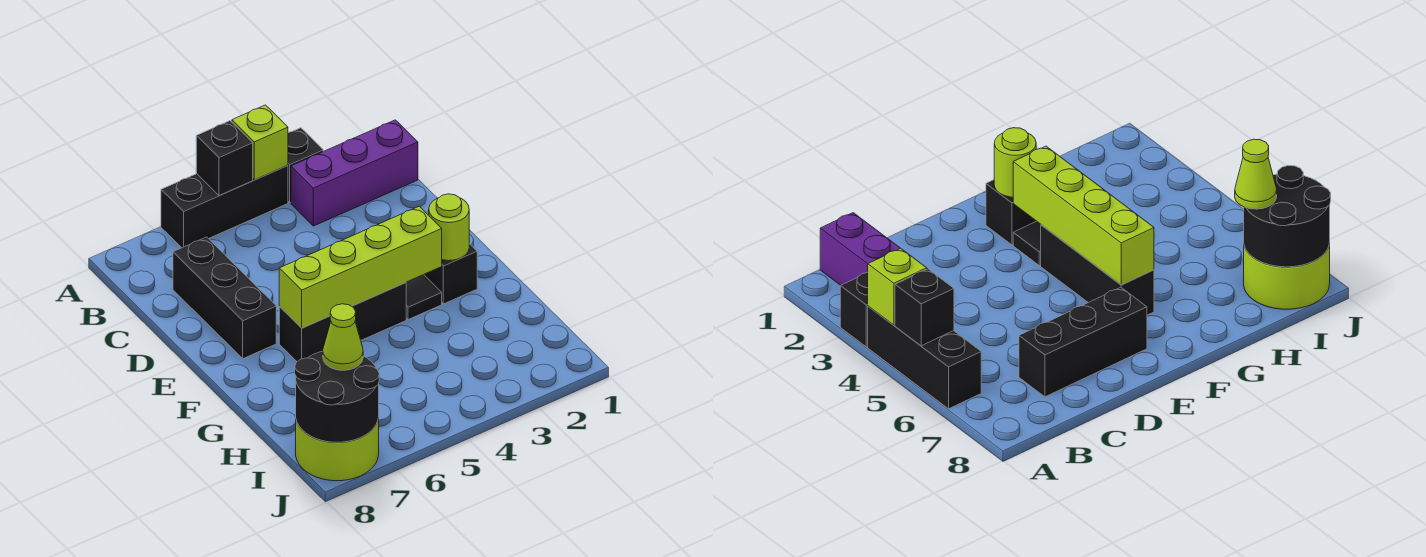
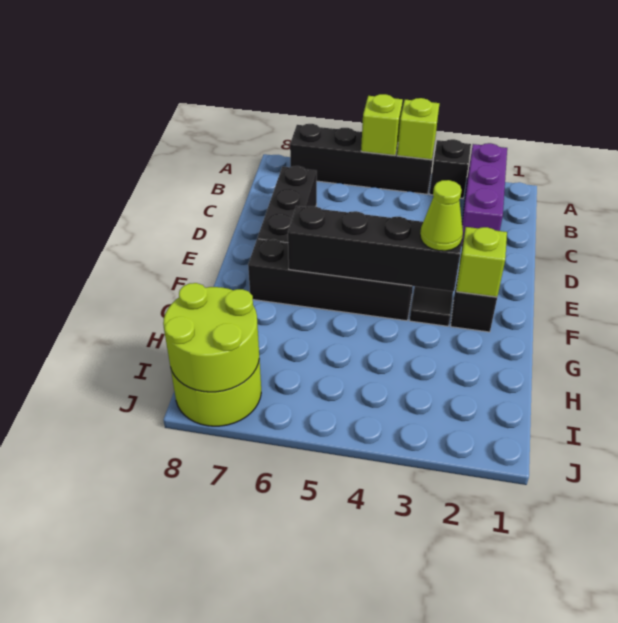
black 1x3 brick [161,166,288,248] -> black 1x4 brick [290,124,435,194]
black 1x1 brick [196,121,253,196] -> lime 1x1 brick [361,94,403,155]
purple 1x3 brick [291,120,418,226] -> purple 1x3 brick turned to [461,143,507,246]
lime 1x1 round brick [429,194,469,261] -> lime 1x1 brick [456,227,507,297]
lime 1x4 brick [279,206,442,328] -> black 1x4 brick [288,206,463,291]
black 1x3 brick [279,283,406,362] -> black 1x4 brick [248,239,413,321]
black 2x2 round brick [295,351,379,442] -> lime 2x2 round brick [163,283,259,392]
lime 1x1 cone [323,304,363,370] -> lime 1x1 cone moved to [420,180,463,251]

